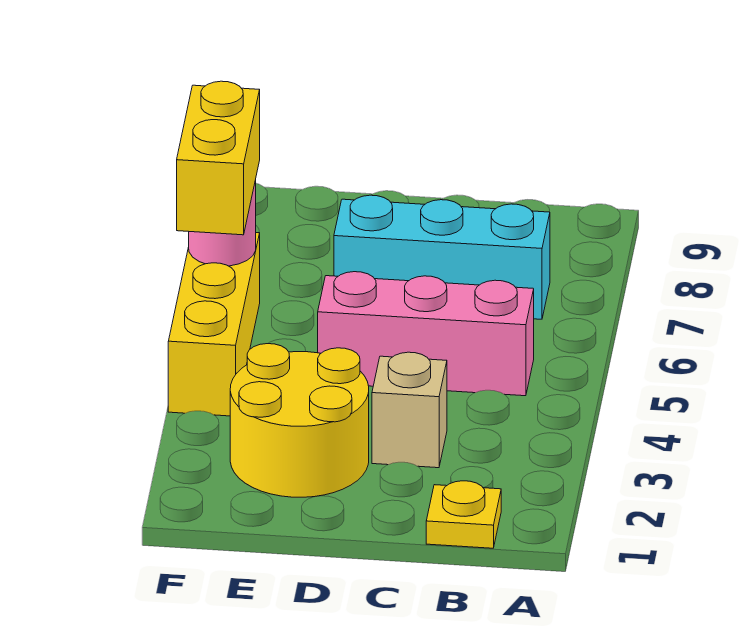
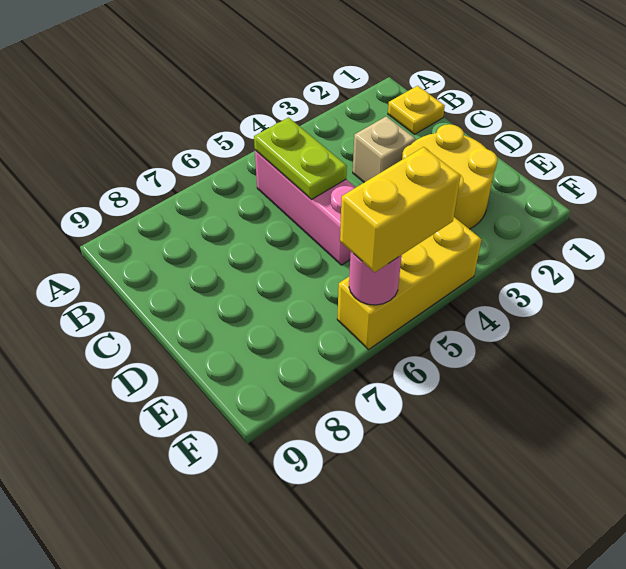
none -> lime 1x2 plate [254,117,347,200]
cyan 1x3 brick [334,195,550,319] -> none

